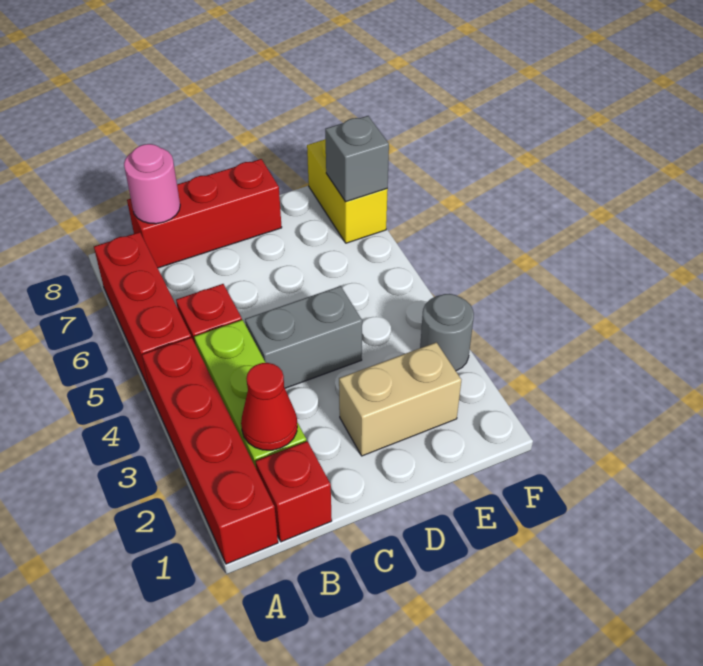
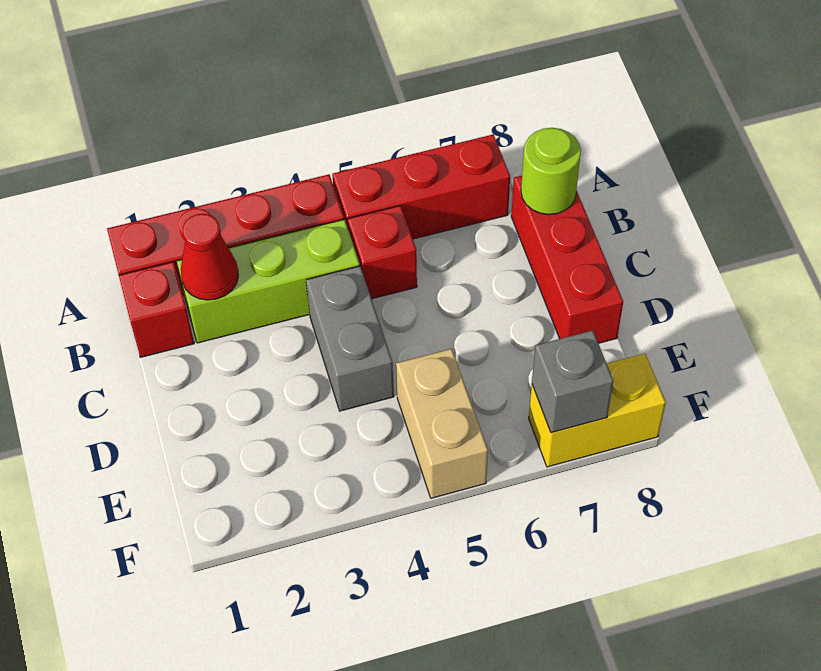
pink 1x1 round brick [124,144,180,224] -> lime 1x1 round brick [521,128,581,215]
tan 1x2 brick [339,342,461,456] -> tan 1x2 brick moved to [396,349,488,498]
grey 1x1 round brick [420,294,474,371] -> none

